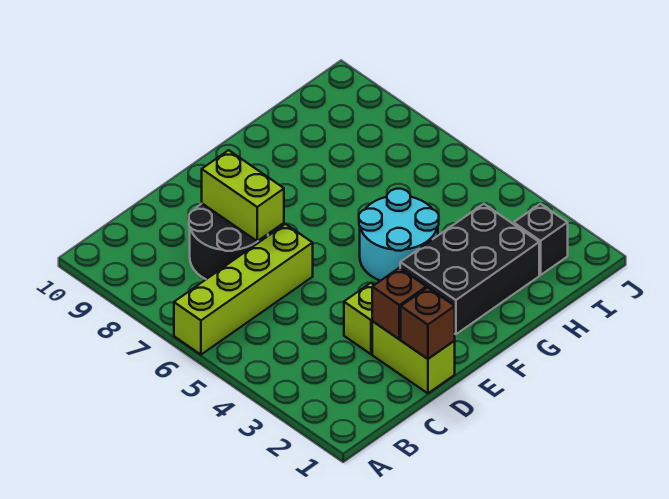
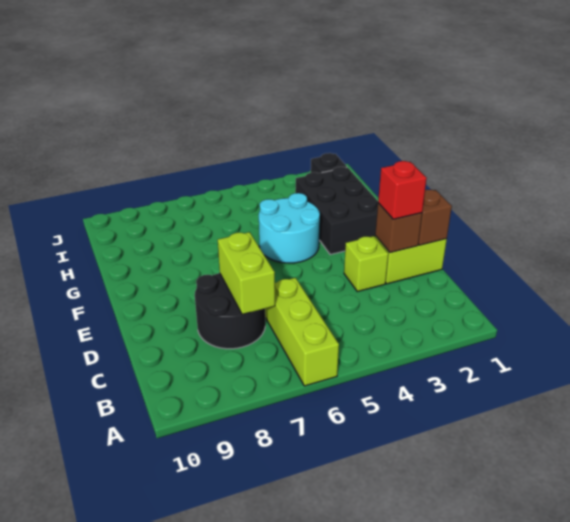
lime 1x4 brick [174,224,313,355] -> lime 1x3 brick [265,278,339,386]
none -> red 1x1 brick [378,161,427,219]
lime 1x2 brick [202,150,284,241] -> lime 1x2 brick turned to [218,232,275,315]

